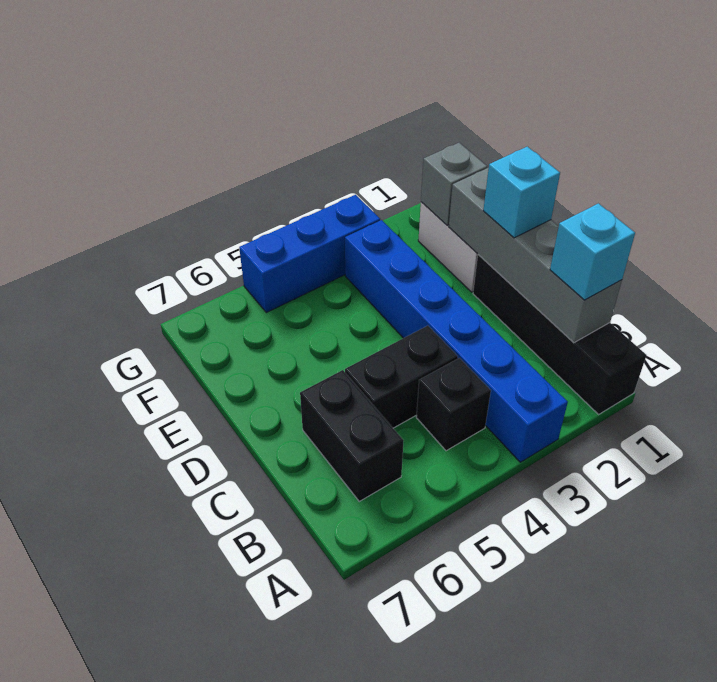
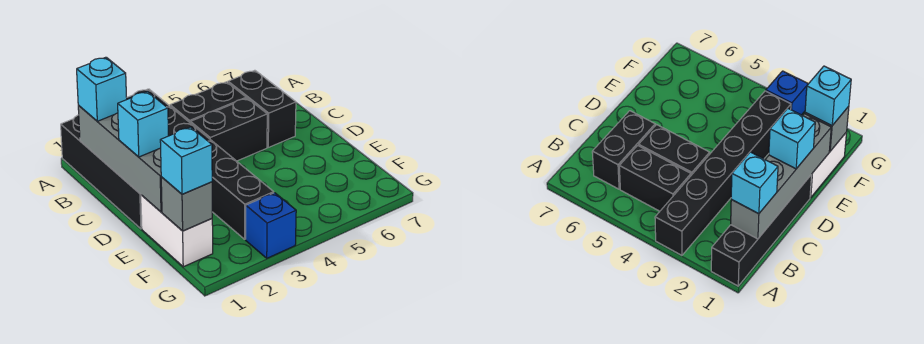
blue 1x6 brick [345,220,568,462] -> black 1x6 brick [127,89,274,239]
black 1x1 brick [416,358,491,451] -> black 1x2 brick [170,82,246,122]
none -> cyan 1x1 brick [160,127,212,194]
blue 1x3 brick [239,195,380,313] -> blue 1x1 brick [246,193,296,258]

